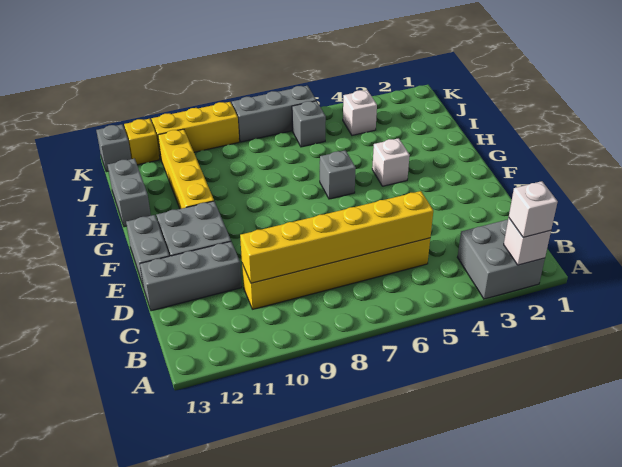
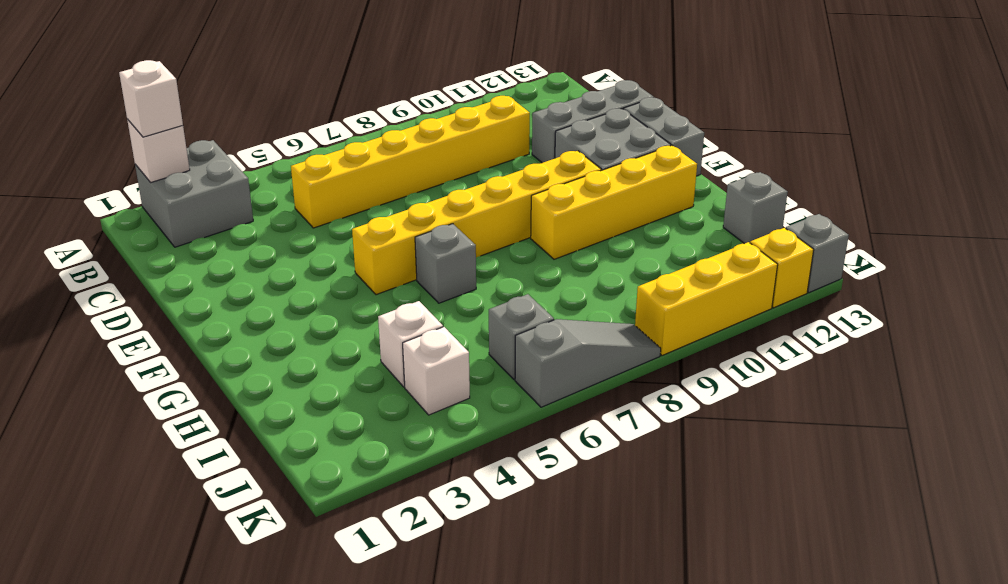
yellow 1x6 brick [240,191,433,283] -> yellow 1x6 brick moved to [352,151,601,295]
white 1x1 brick [372,138,410,186] -> white 1x1 brick moved to [378,301,443,387]
yellow 1x4 brick [158,129,214,209] -> yellow 1x4 brick turned to [531,146,697,259]
grey 1x2 brick [108,158,151,227] -> grey 1x1 brick [723,172,788,244]
grey 1x3 brick [232,86,316,142] -> grey 1x3 slope [515,319,661,407]

